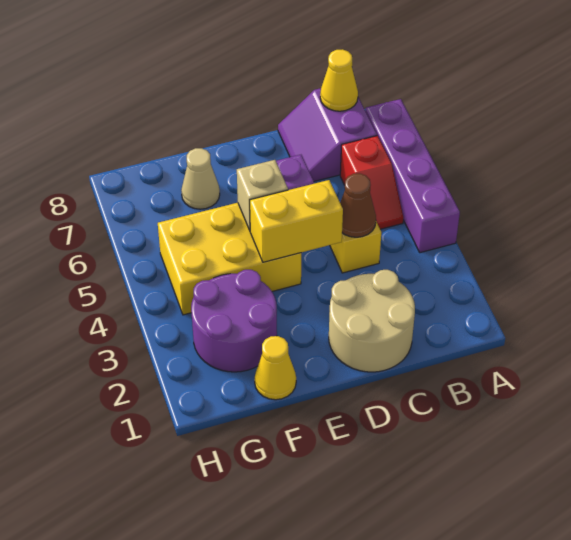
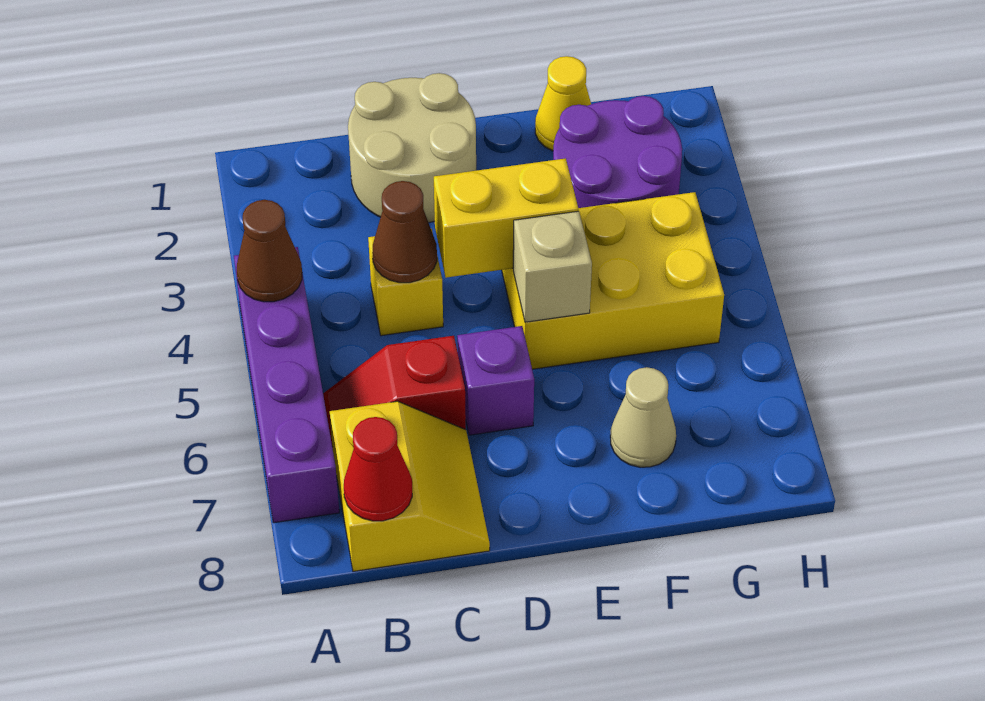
none -> brown 1x1 cone [237,200,302,302]
red 1x2 slope [340,136,403,229] -> red 1x2 slope turned to [323,336,466,448]
purple 2x2 slope [278,88,377,181] -> yellow 2x2 slope [330,401,490,571]
yellow 1x1 cone [320,49,358,111] -> red 1x1 cone [344,417,412,521]

